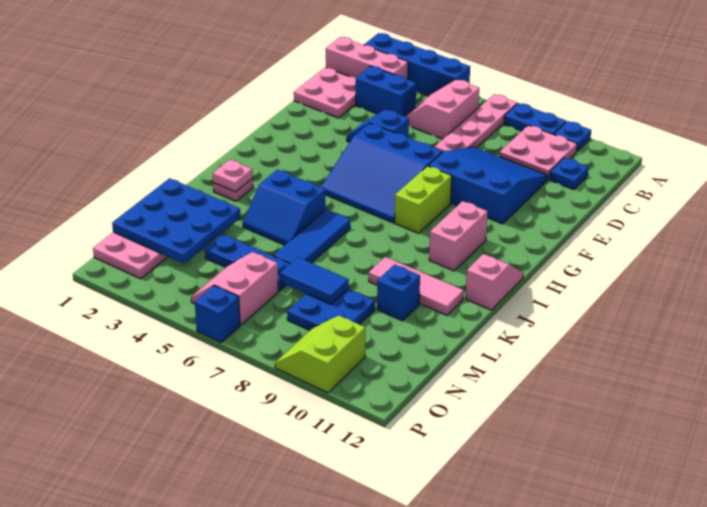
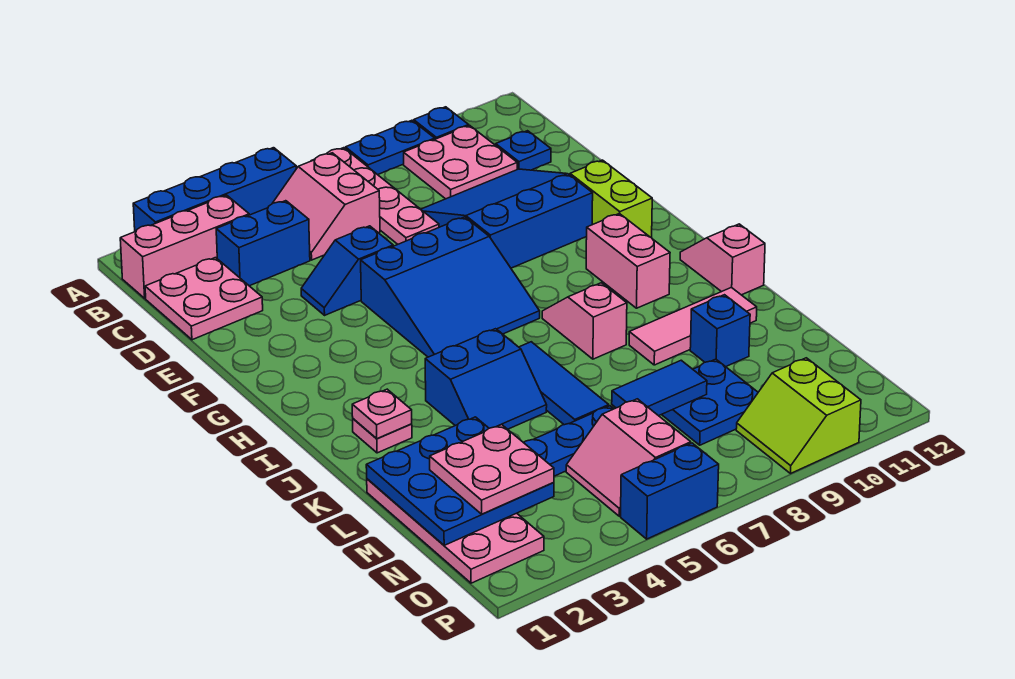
lime 1x2 brick [395,166,452,233] -> lime 1x2 brick moved to [570,160,652,238]
none -> pink 1x2 slope [542,283,627,359]
none -> pink 2x2 plate [430,425,554,514]
blue 1x1 brick [195,286,240,342] -> blue 1x2 brick [621,443,719,539]

